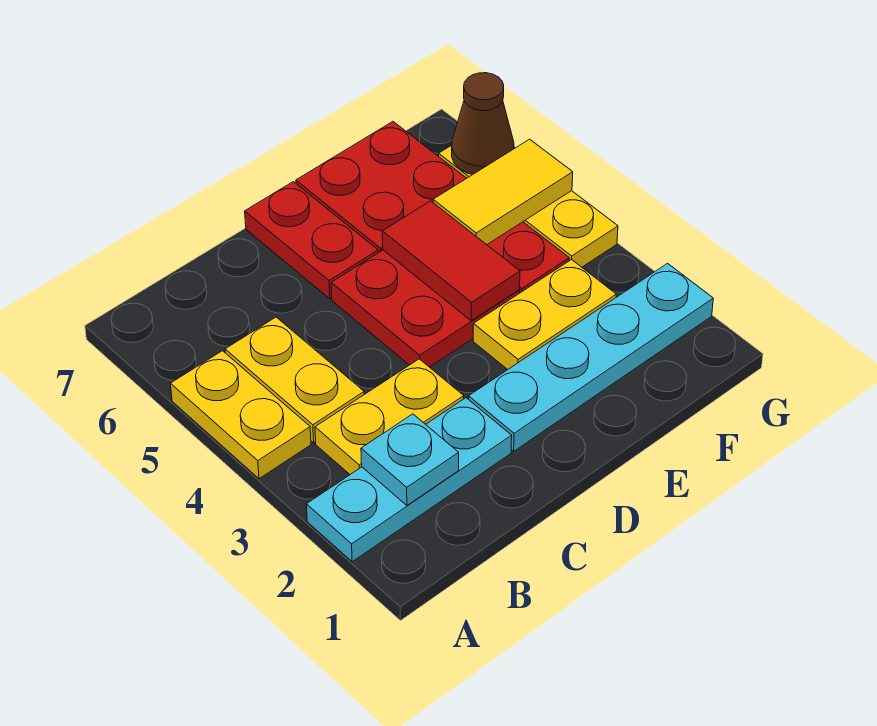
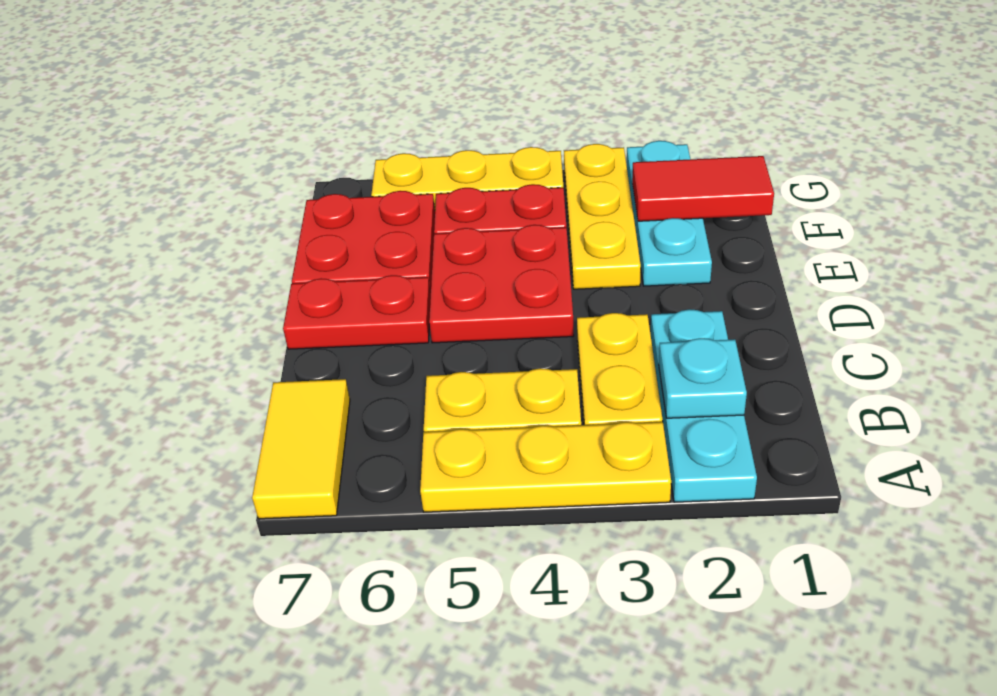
yellow 1x2 plate [171,351,311,479] -> yellow 1x3 plate [420,422,671,512]
cyan 1x4 plate [469,264,713,451] -> cyan 1x3 plate [627,141,712,286]
yellow 1x2 plate [473,259,616,370] -> yellow 1x3 plate [564,144,641,289]
red 1x2 tile [382,201,520,321] -> red 1x2 tile moved to [632,156,774,221]
yellow 1x2 tile [433,139,573,245] -> yellow 1x2 tile moved to [252,379,350,519]
brown 1x1 cone [452,73,514,175] -> none

